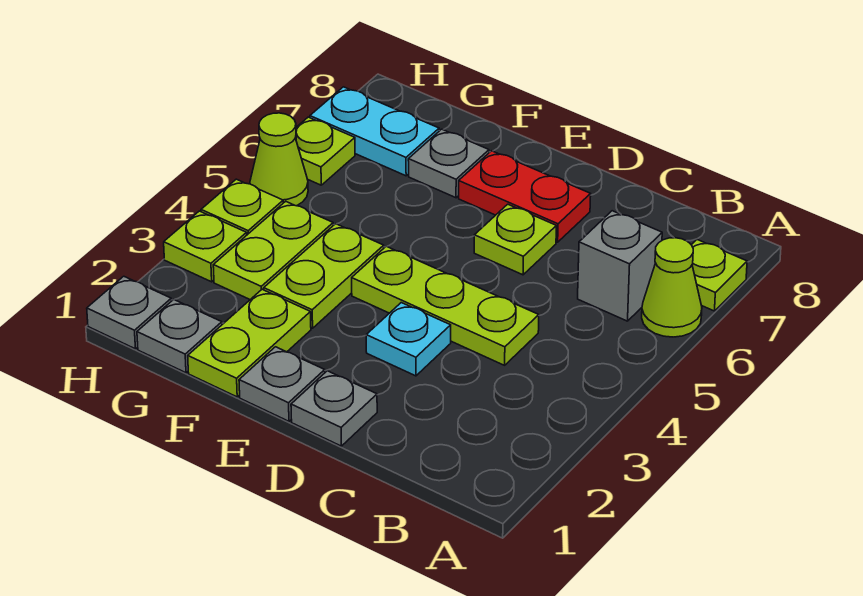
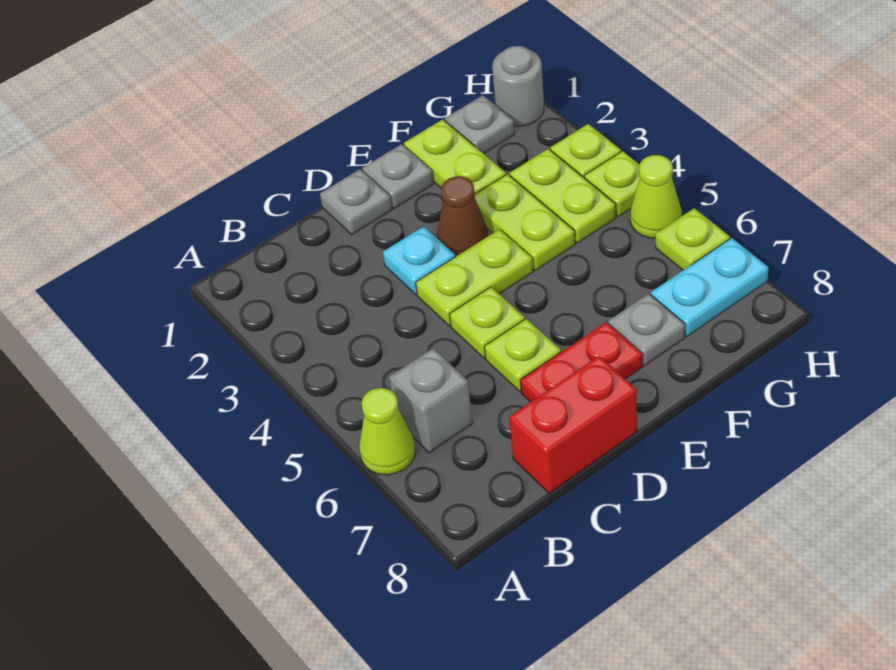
lime 1x1 plate [692,240,747,311] -> lime 1x1 plate moved to [449,287,525,358]
lime 1x3 plate [352,246,539,365] -> lime 1x2 plate [416,229,533,326]
none -> red 1x2 brick [509,356,637,493]
none -> brown 1x1 cone [437,176,488,257]
grey 1x1 plate [87,276,171,349] -> grey 1x1 round brick [492,46,544,126]

